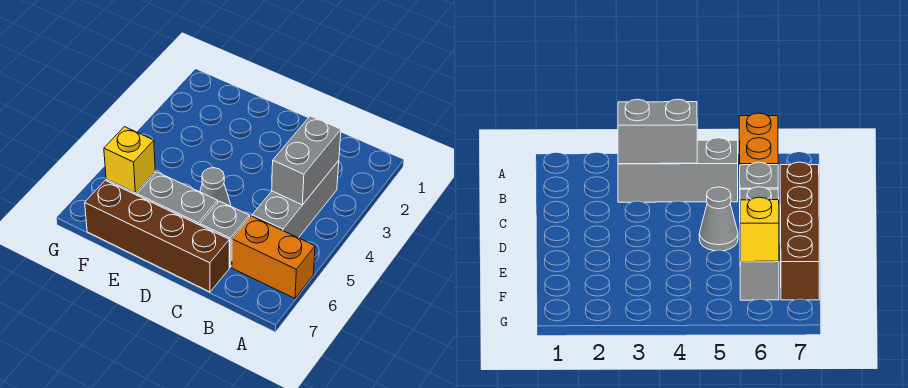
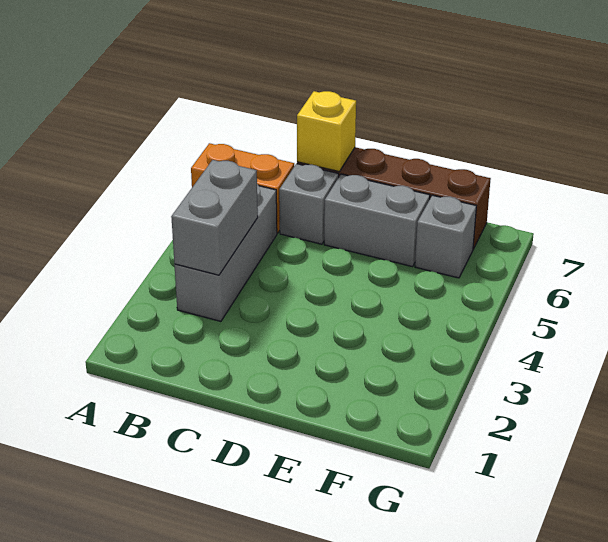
grey 1x1 cone [200,168,231,206] -> none
yellow 1x1 brick [104,127,155,193] -> yellow 1x1 brick moved to [297,91,356,172]

